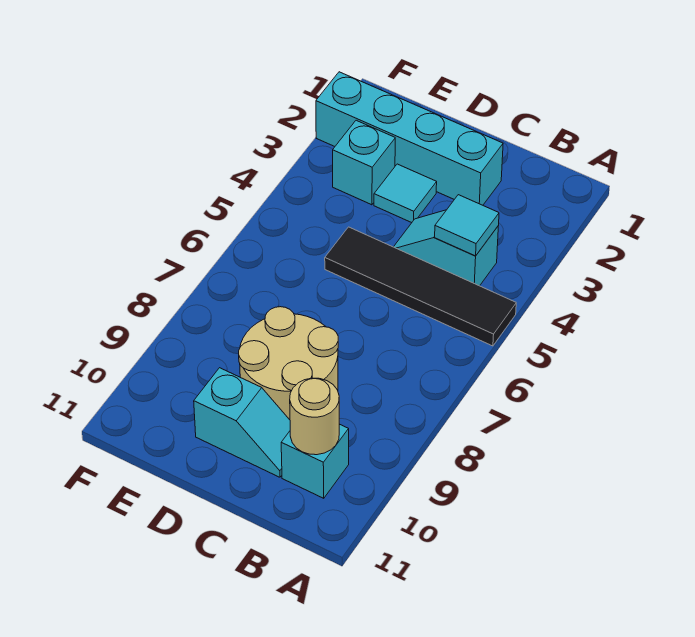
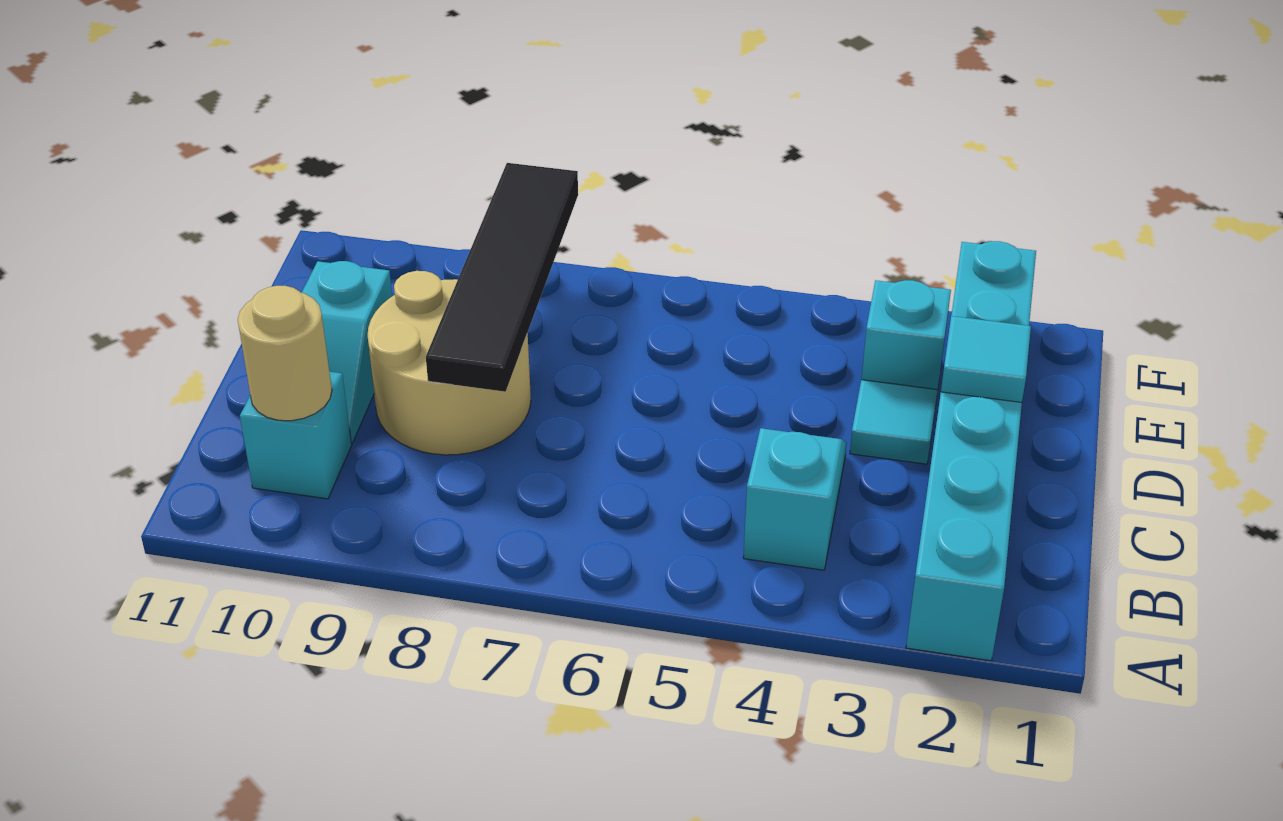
black 1x4 tile [325,227,516,346] -> black 1x4 tile moved to [426,163,578,392]
cyan 1x1 tile [435,195,499,256] -> cyan 1x1 tile moved to [941,316,1031,402]
cyan 1x4 brick [316,72,503,205] -> cyan 1x6 brick [906,241,1036,661]

